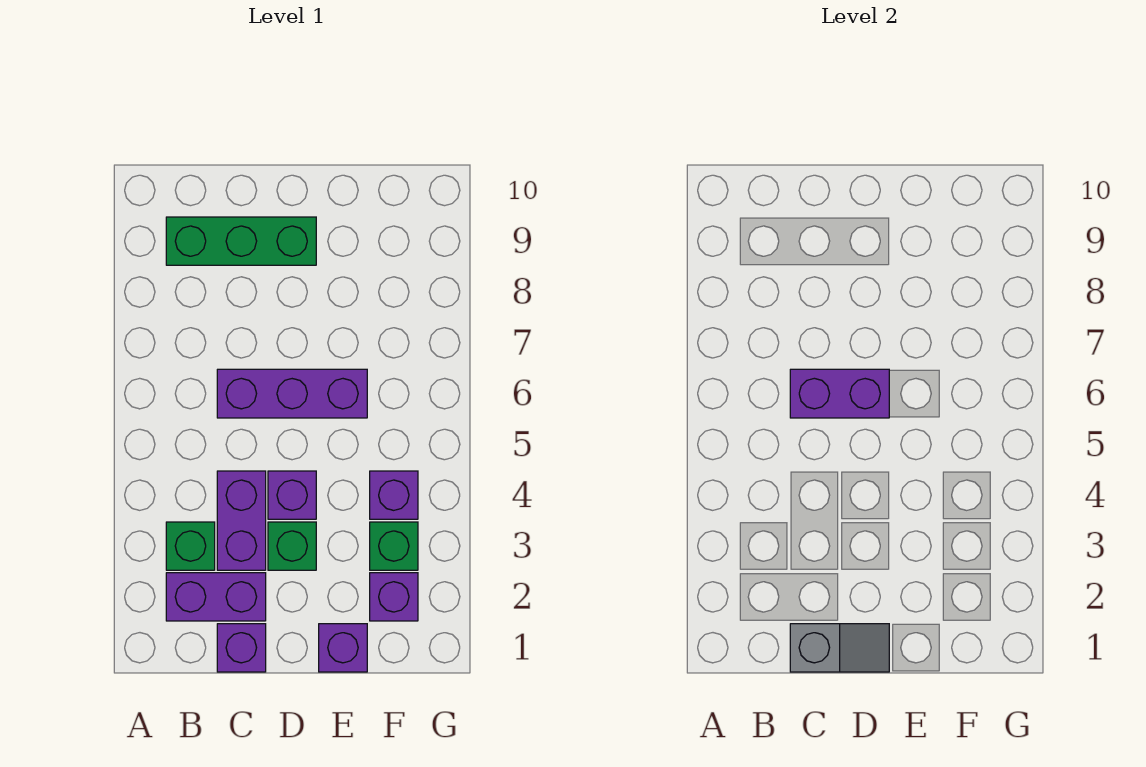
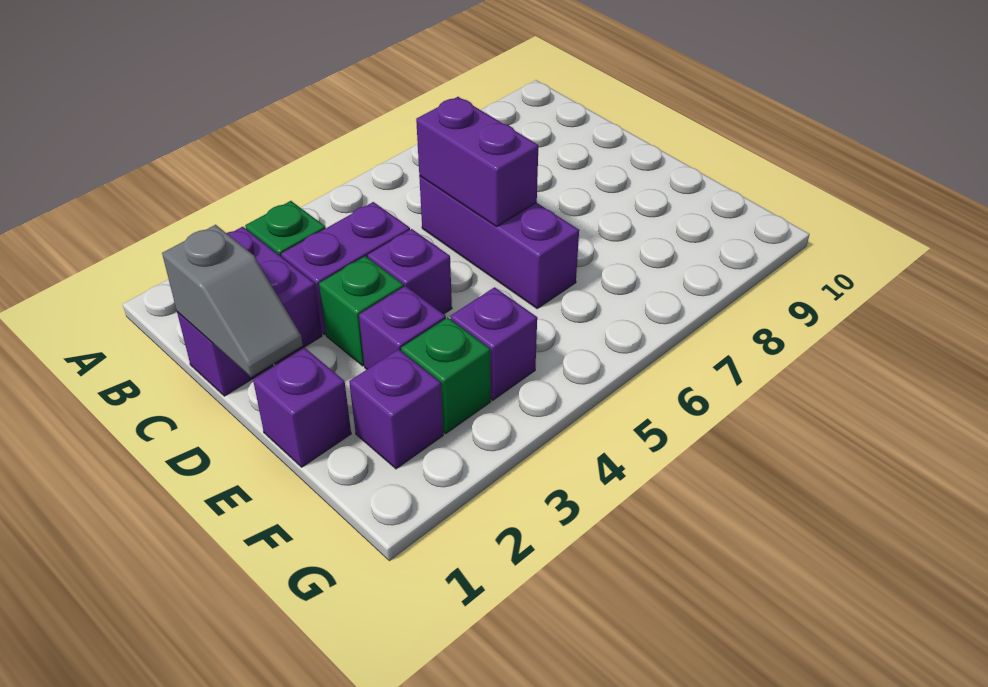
green 1x3 brick [166,217,316,265] -> none
none -> purple 1x1 brick [359,286,446,369]

